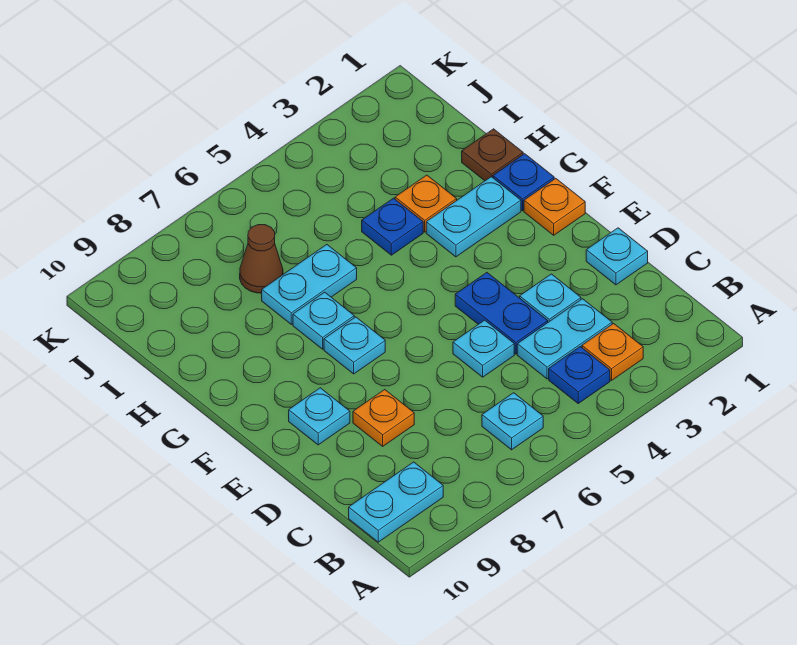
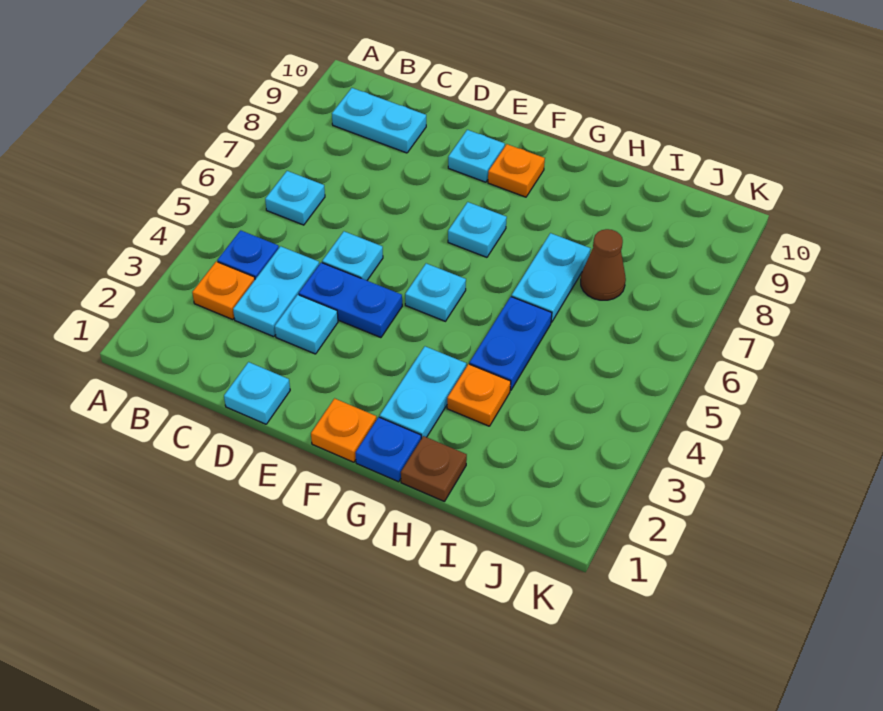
cyan 1x2 plate [349,462,443,542] -> cyan 1x2 plate turned to [332,88,426,153]
orange 1x1 plate [353,390,414,446] -> orange 1x1 plate moved to [488,144,545,197]
cyan 1x1 plate [293,292,354,349] -> cyan 1x1 plate moved to [405,263,466,321]
blue 1x1 plate [362,198,423,255] -> blue 1x2 plate [469,297,552,391]

